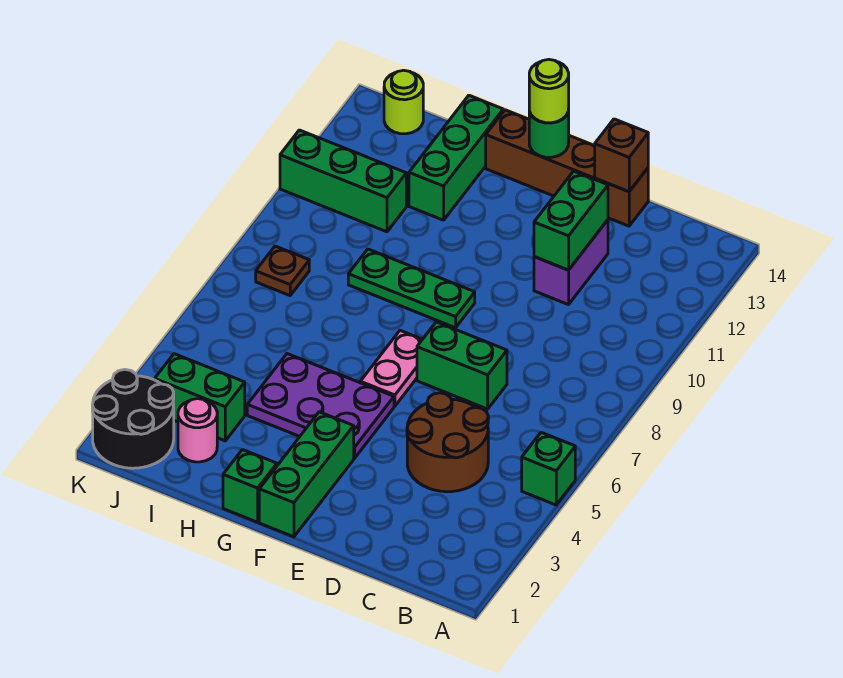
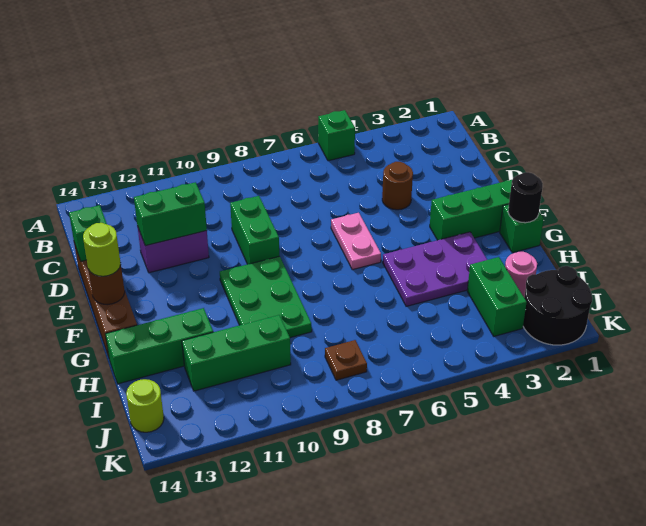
brown 2x2 round brick [407,393,488,492] -> brown 1x1 round brick [382,162,413,210]
green 1x2 brick [417,322,507,409] -> green 1x2 brick moved to [230,196,279,264]
brown 1x1 brick [595,119,648,192] -> green 1x1 brick [69,205,107,261]
purple 2x3 plate [247,354,394,458] -> purple 2x3 plate turned to [383,232,487,306]
pink 1x2 plate [360,331,422,406] -> pink 1x2 plate turned to [331,213,381,270]
green 1x3 plate [348,249,475,328] -> green 2x3 plate [220,256,312,338]
green 1x1 round brick [529,109,569,157] -> brown 1x1 round brick [88,265,125,305]
none -> black 1x1 round brick [508,172,543,223]
green 1x3 brick [280,130,406,232] -> green 1x3 brick turned to [182,315,291,391]

